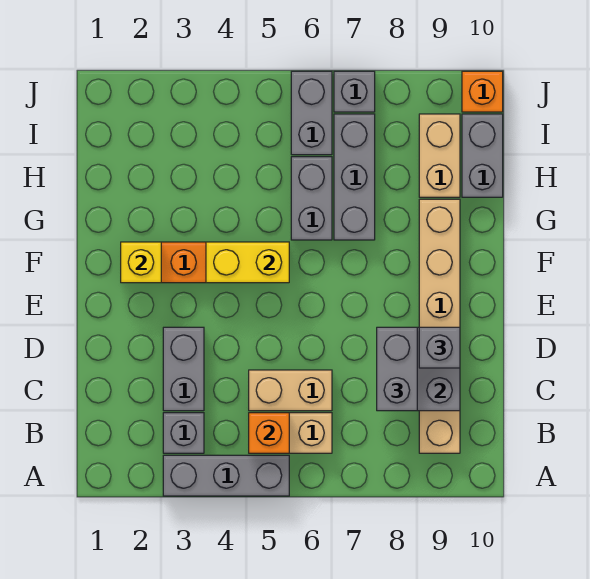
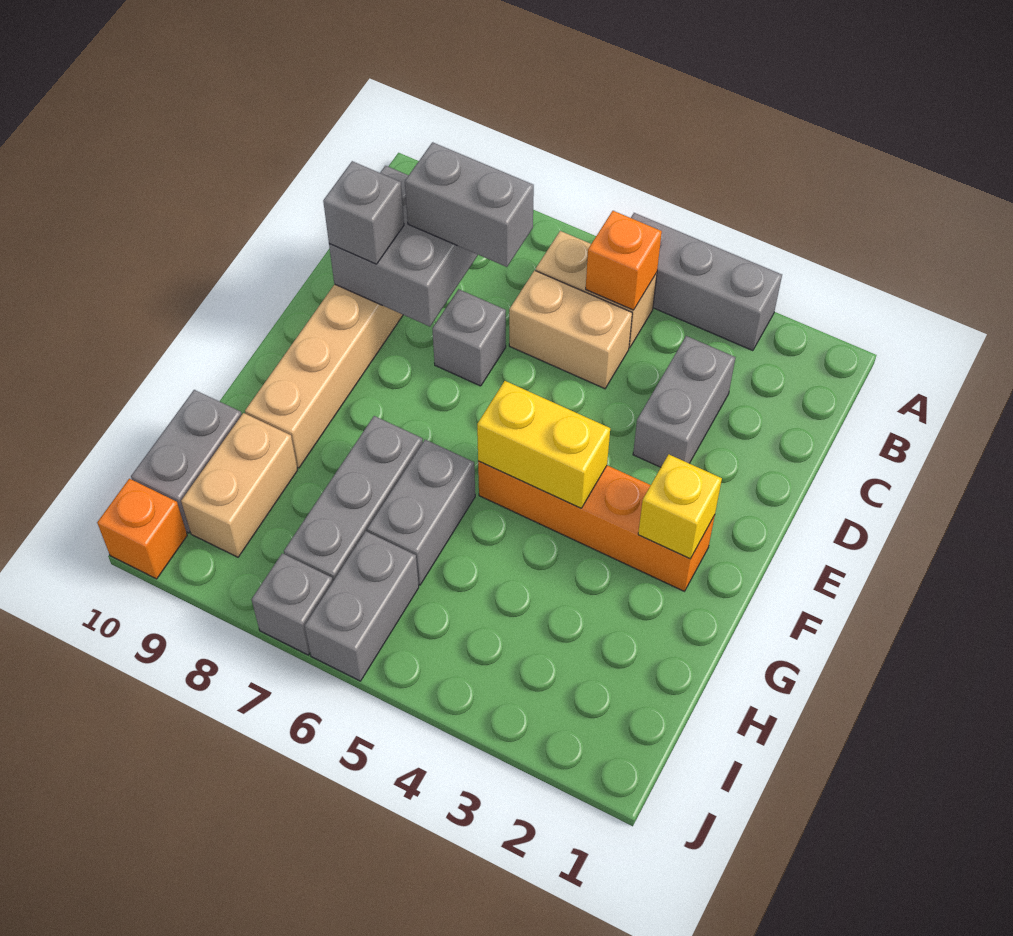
grey 1x1 brick [163,413,204,453] -> grey 1x1 brick moved to [432,289,506,386]
grey 1x2 brick [377,327,417,411] -> grey 1x2 brick turned to [405,142,534,267]

